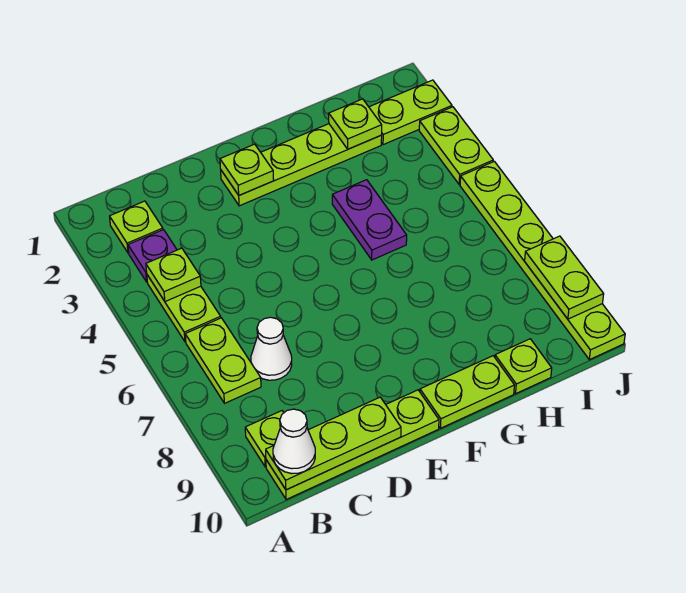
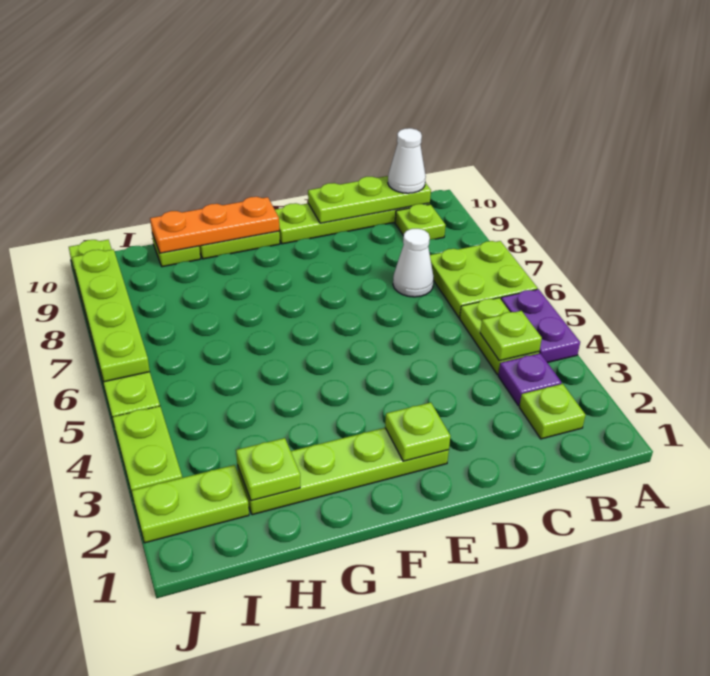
lime 1x2 plate [185,318,261,403] -> lime 2x2 plate [430,241,537,318]
none -> orange 1x3 plate [150,197,279,253]
purple 1x2 plate [332,180,407,260] -> purple 1x2 plate moved to [501,289,580,363]
lime 1x2 plate [525,236,604,319] -> lime 1x4 plate [72,249,150,382]

